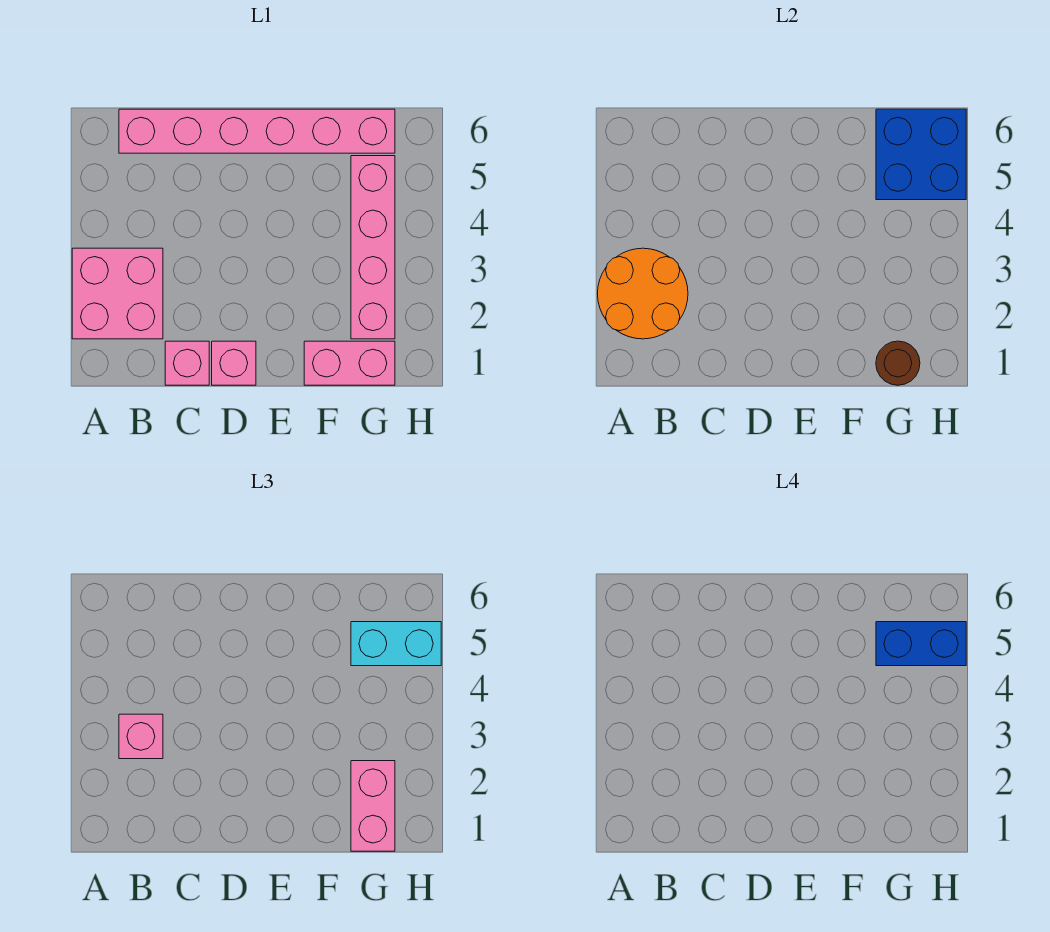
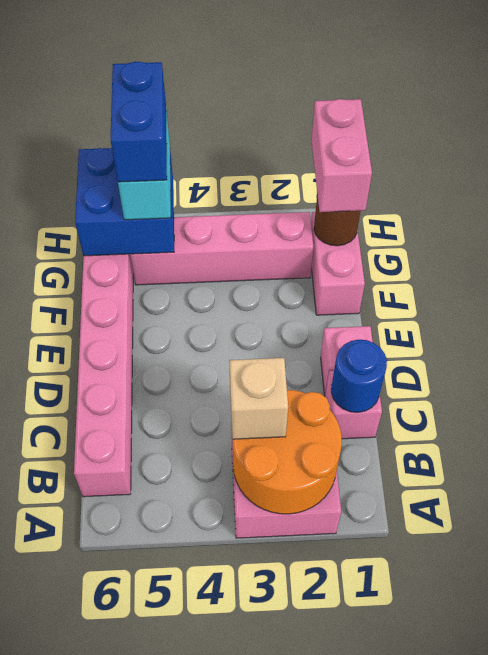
pink 1x1 brick [119,714,163,759] -> tan 1x1 brick [229,358,288,439]
none -> blue 1x1 round brick [331,340,387,412]
pink 1x2 brick [351,761,395,851] -> pink 1x2 brick turned to [311,99,372,212]

